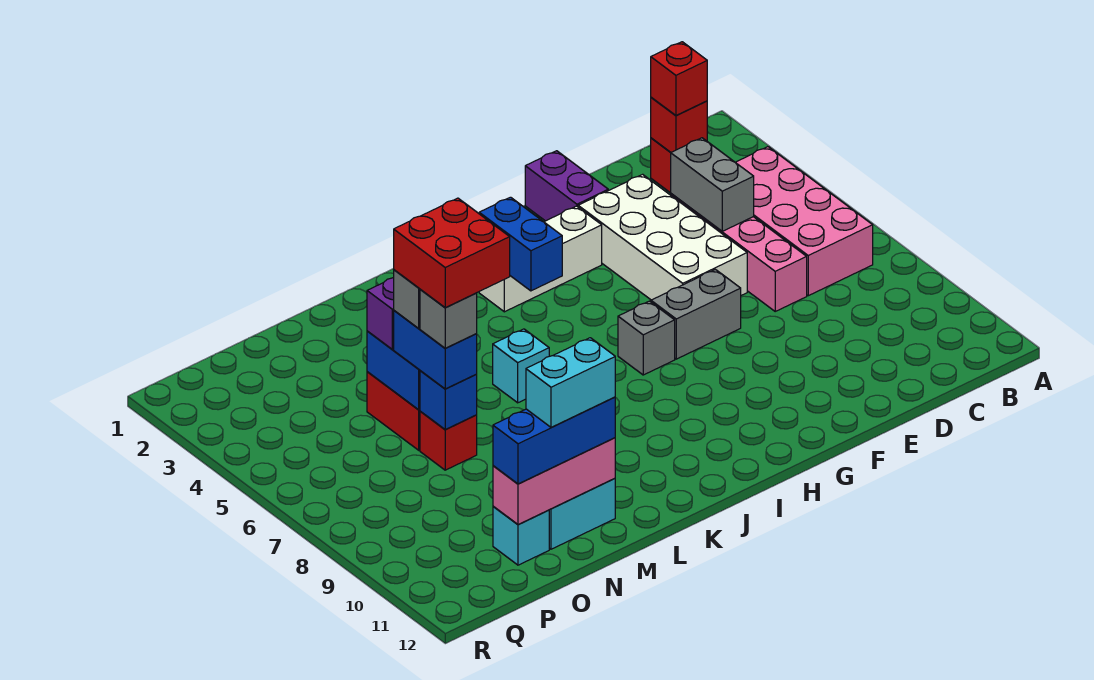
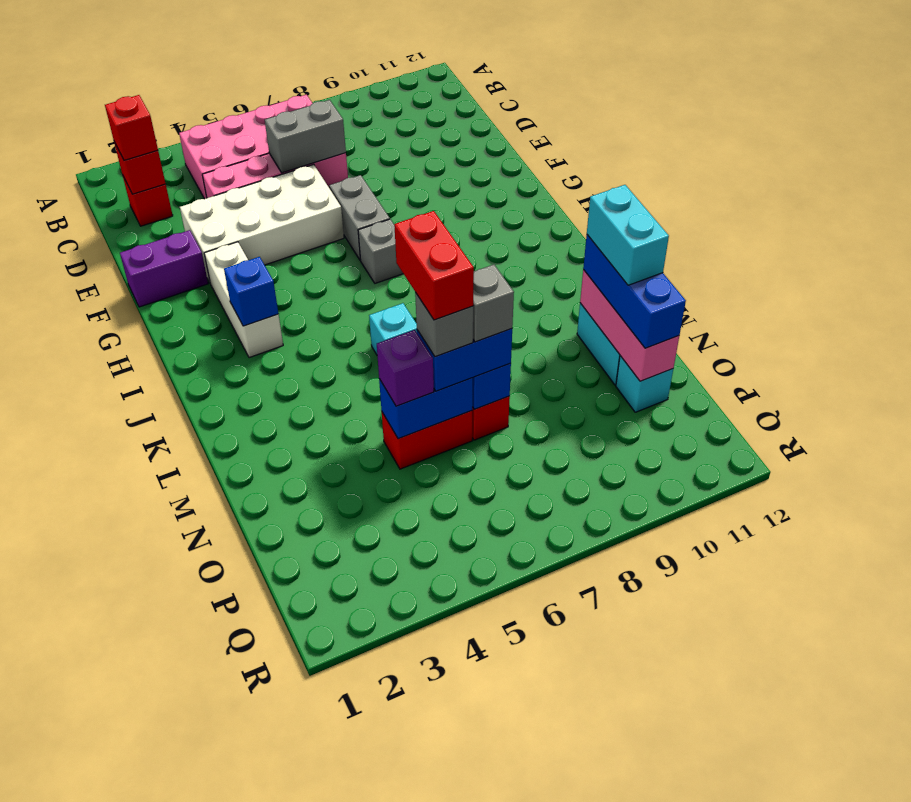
grey 1x2 brick [671,138,754,231] -> grey 1x2 brick moved to [265,100,346,173]
blue 1x2 brick [479,197,562,291] -> blue 1x1 brick [224,257,278,326]
red 2x2 brick [394,198,510,308] -> red 1x2 brick [394,211,474,320]

